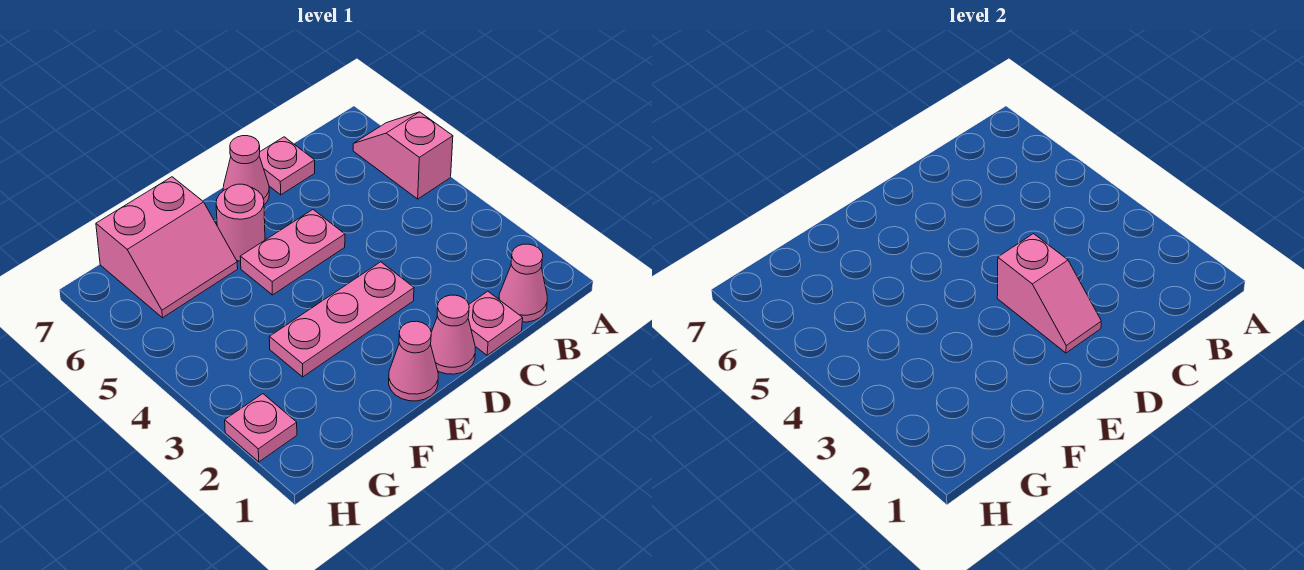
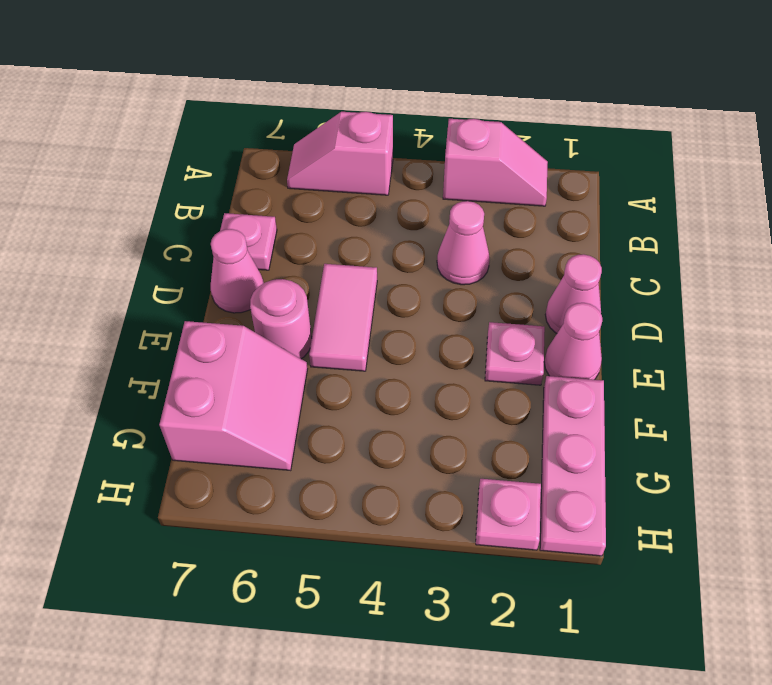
pink 1x1 cone [499,244,547,322] -> pink 1x1 cone moved to [437,201,490,285]
pink 1x1 plate [468,291,523,355] -> pink 1x1 plate moved to [485,322,545,385]
pink 1x2 slope [997,234,1101,353] -> pink 1x2 slope moved to [443,119,548,206]
pink 1x3 plate [269,262,414,377] -> pink 1x3 plate moved to [540,376,606,556]
pink 1x2 plate [240,210,345,295] -> pink 1x2 tile [309,264,377,371]

